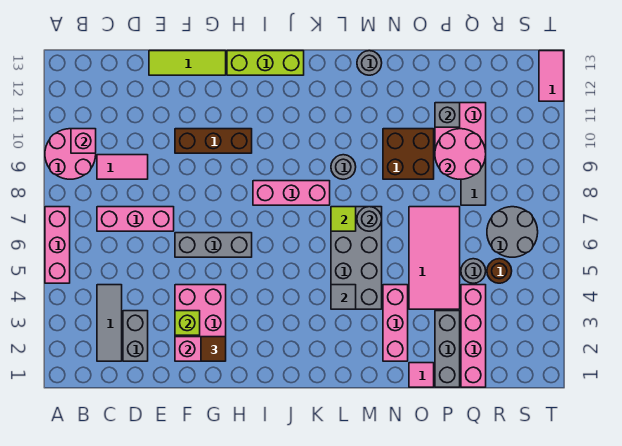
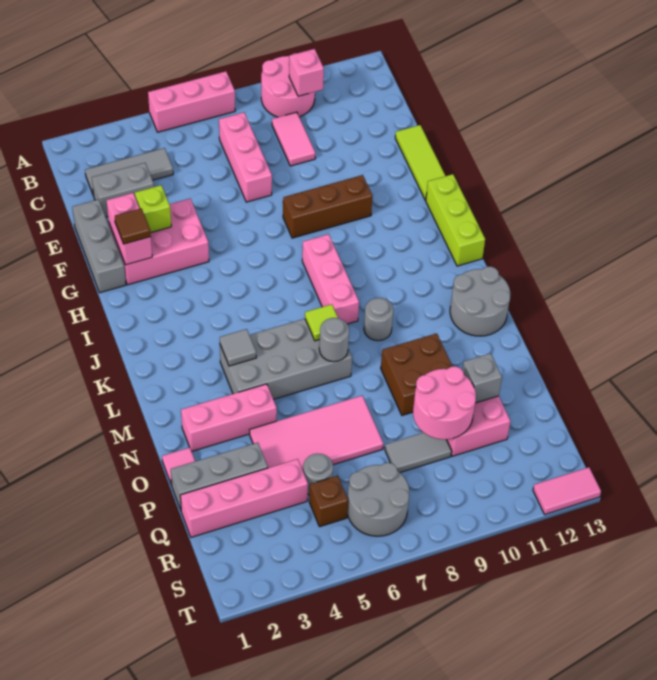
grey 1x3 brick [175,233,252,257] -> grey 1x3 brick moved to [72,199,126,293]
brown 1x3 brick [175,129,252,153] -> brown 1x3 brick turned to [283,175,373,238]
grey 1x1 round brick [357,51,382,75] -> grey 2x2 round brick [450,267,510,336]
brown 1x1 round brick [487,259,512,283] -> brown 1x1 brick [309,476,348,527]

